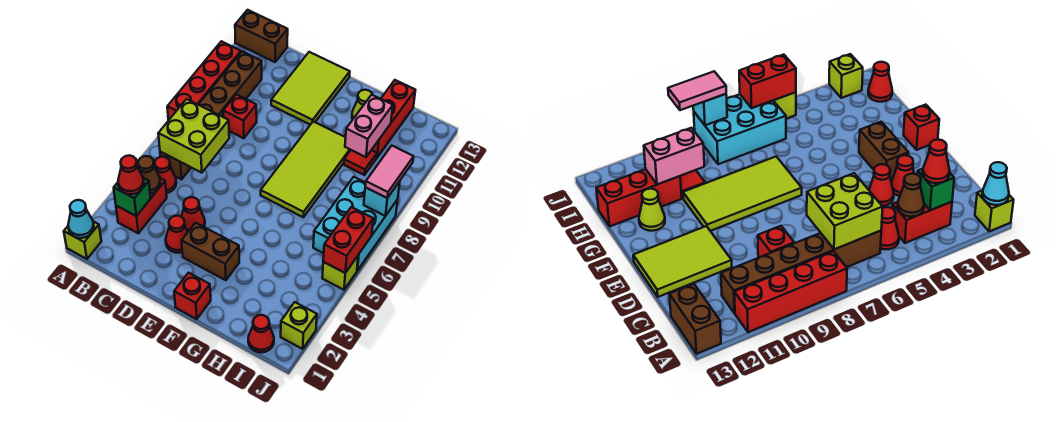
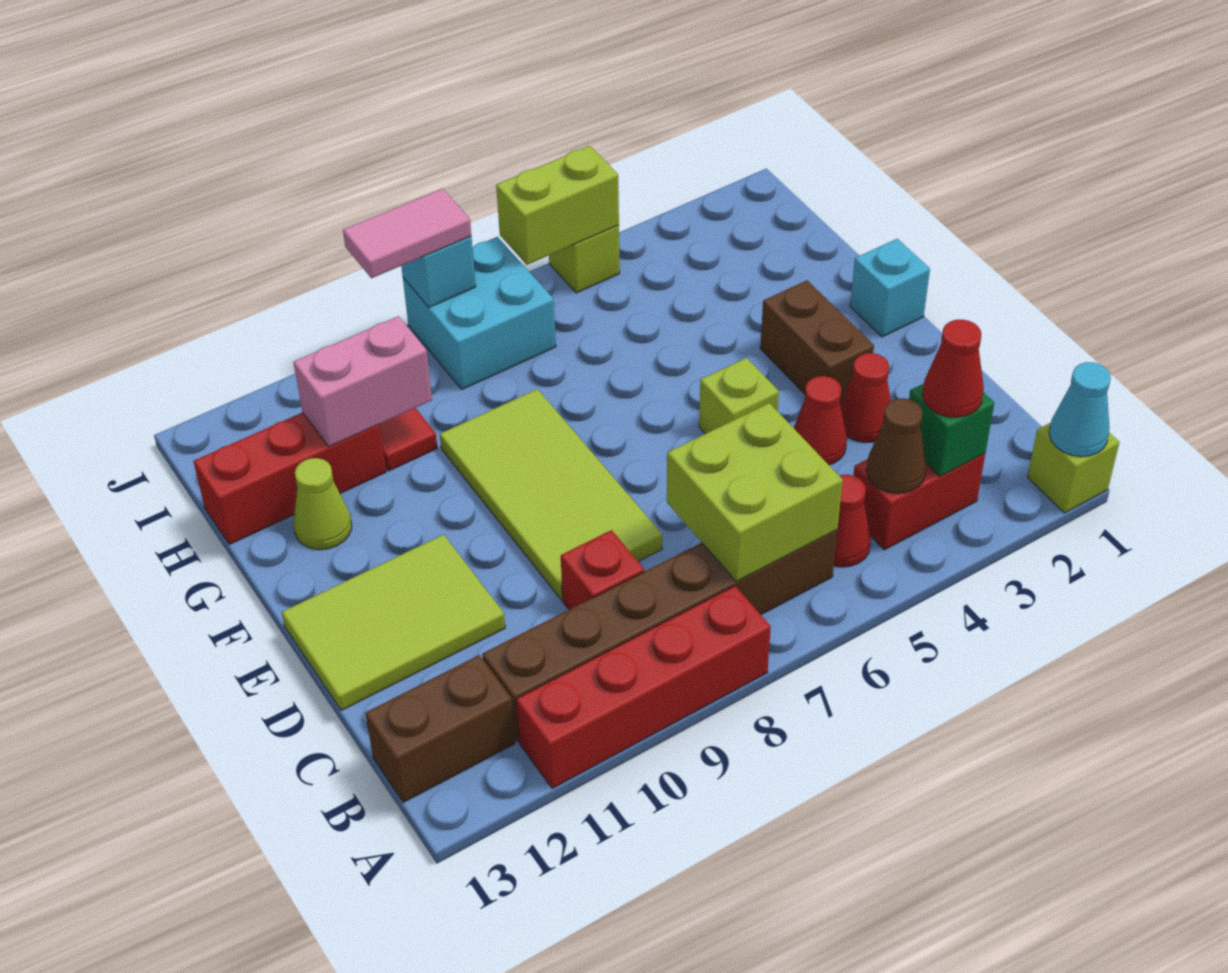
brown 1x2 brick [235,10,288,62] -> brown 1x2 brick turned to [365,655,515,802]
red 1x1 brick [174,273,211,319] -> cyan 1x1 brick [850,239,930,337]
lime 2x4 tile [261,122,350,217] -> lime 2x4 tile turned to [440,389,662,600]
red 1x1 cone [248,315,274,352] -> none
cyan 2x3 brick [313,177,398,271] -> cyan 2x2 brick [403,237,556,389]
lime 1x1 brick [281,302,317,349] -> lime 1x1 brick moved to [699,358,779,434]
red 1x2 brick [323,207,373,273] -> lime 1x2 brick [496,146,619,265]

